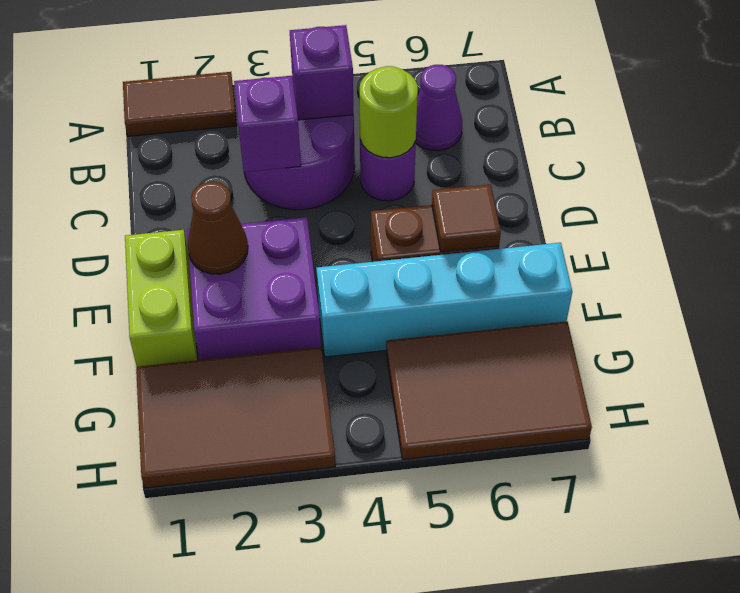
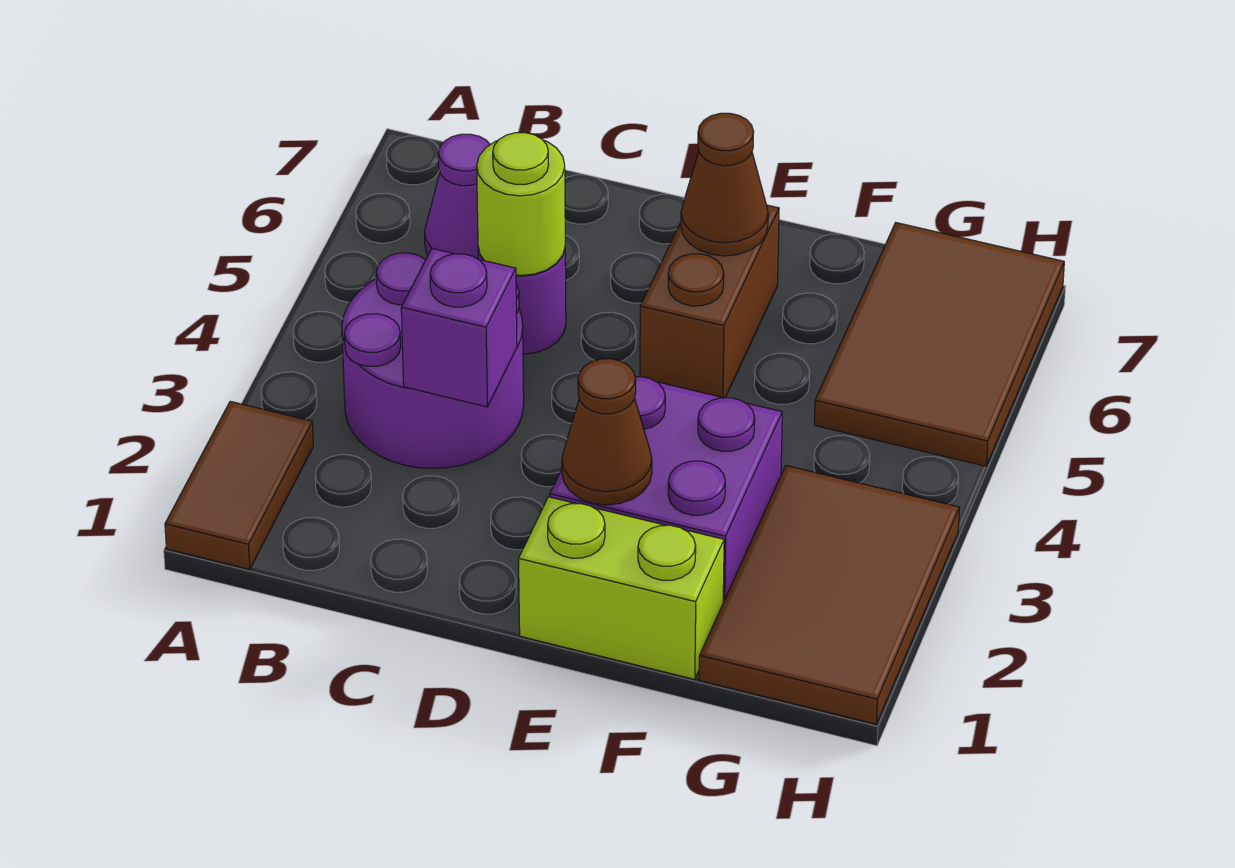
purple 1x1 brick [290,25,353,120] -> none
brown 1x1 tile [432,184,501,252] -> brown 1x1 cone [681,113,768,256]
cyan 1x4 brick [317,243,572,357] -> none

